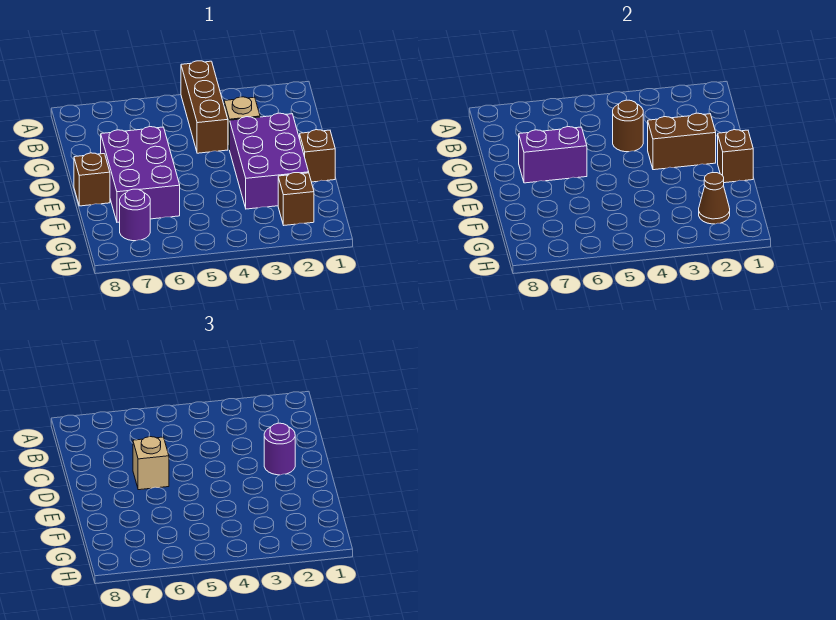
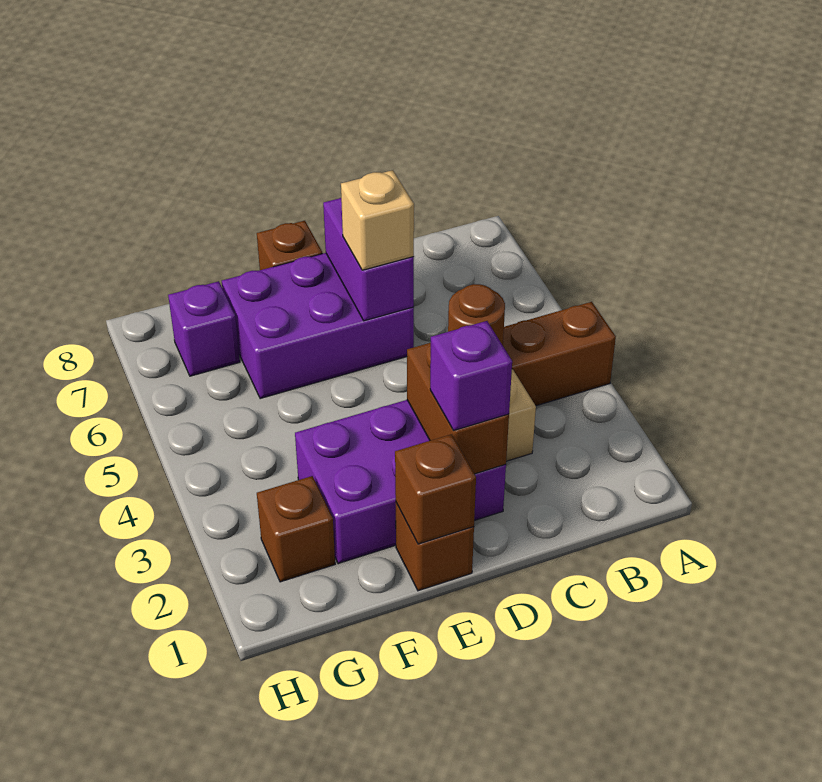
purple 1x1 round brick [264,423,295,475] -> purple 1x1 brick [430,321,512,431]
brown 1x1 cone [699,173,730,224] -> none
purple 1x1 round brick [120,189,150,241] -> purple 1x1 brick [168,281,240,376]

